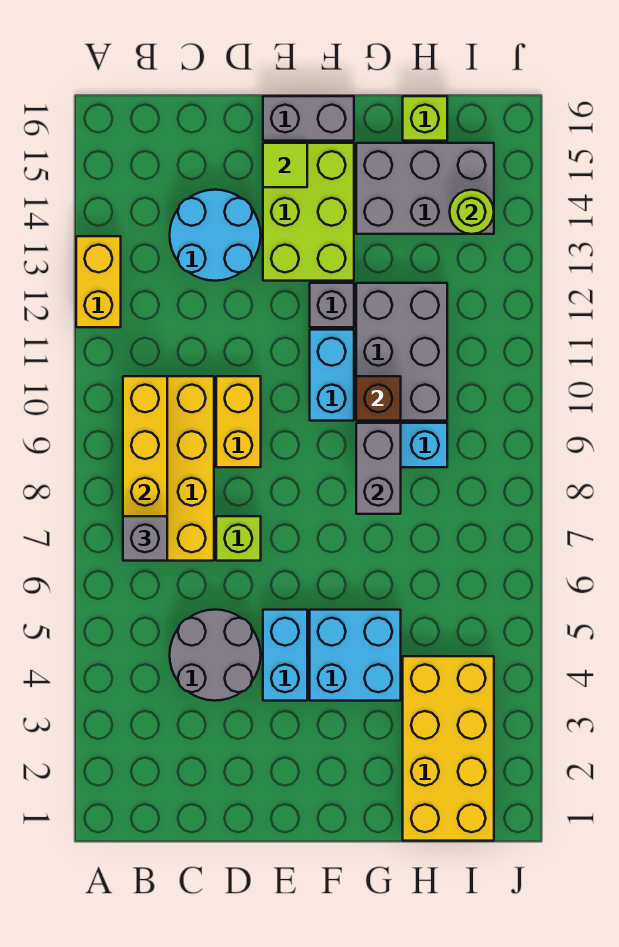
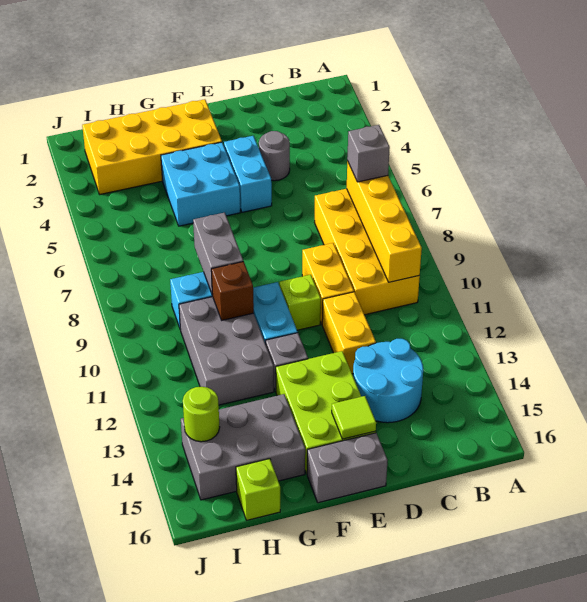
yellow 1x2 brick [76,236,121,327] -> yellow 1x2 brick moved to [322,292,376,374]
grey 2x2 round brick [170,610,261,701] -> grey 1x1 round brick [259,131,290,181]
lime 1x1 brick [216,516,261,561] -> lime 1x1 brick moved to [279,275,321,330]
yellow 2x4 brick [403,656,494,841] -> yellow 2x4 brick turned to [82,99,222,194]

